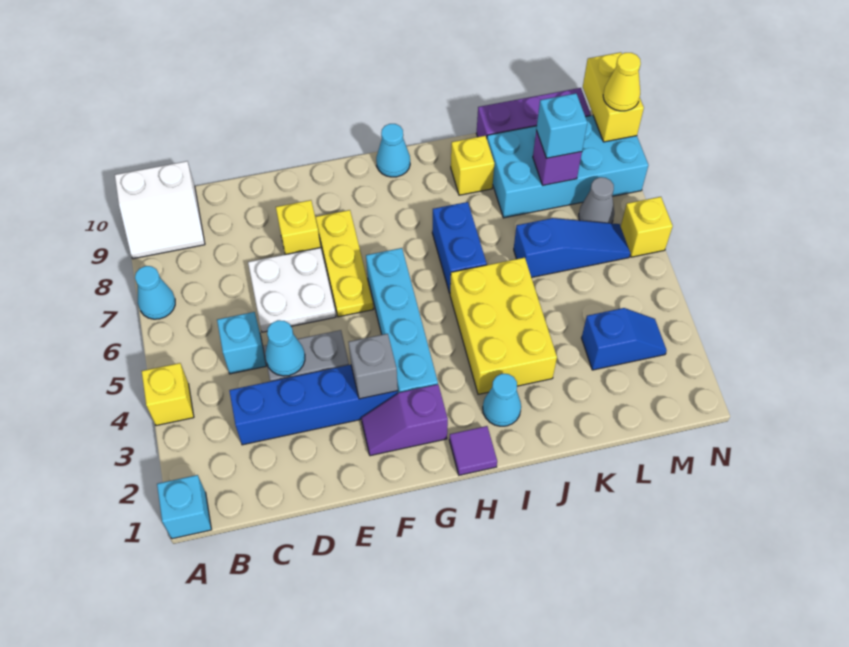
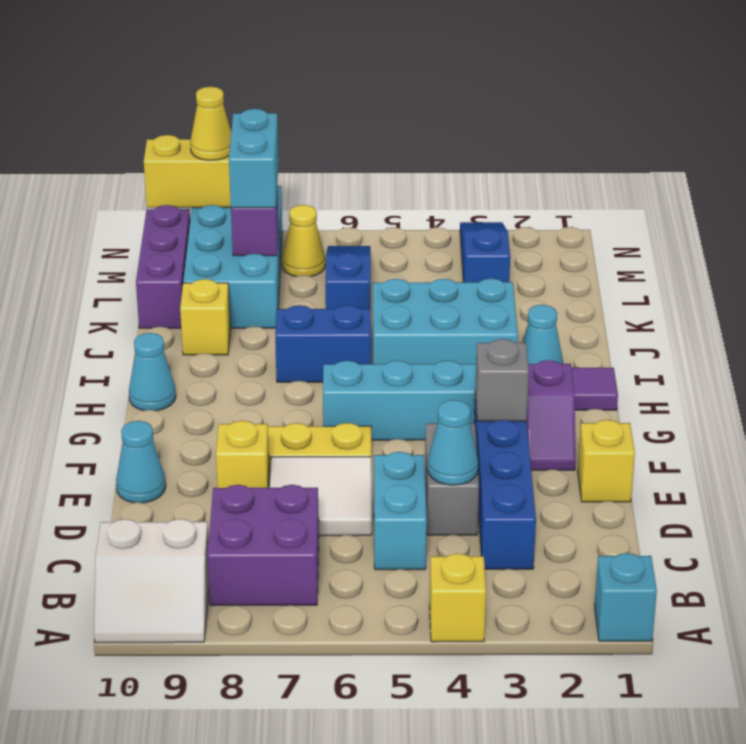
cyan 1x1 cone [135,266,175,319] -> cyan 1x1 cone moved to [116,421,166,503]
white 2x2 slope [115,161,205,259] -> white 2x2 slope turned to [94,519,209,643]
none -> purple 2x2 brick [207,485,319,606]
cyan 1x1 brick [217,312,266,374] -> cyan 1x2 brick [374,452,427,570]
white 2x2 plate [248,248,336,332] -> white 2x2 tile [270,457,372,536]
yellow 2x3 brick [450,257,557,394] -> cyan 2x3 brick [373,279,518,364]
blue 1x2 slope [582,308,667,370] -> blue 1x3 slope [460,222,510,282]
cyan 1x1 brick [536,93,587,158] -> cyan 1x2 brick [229,109,279,208]
grey 1x1 cone [579,177,614,223] -> yellow 1x1 cone [282,205,325,277]
yellow 1x1 brick [621,197,673,257] -> yellow 1x1 brick moved to [578,420,635,502]

